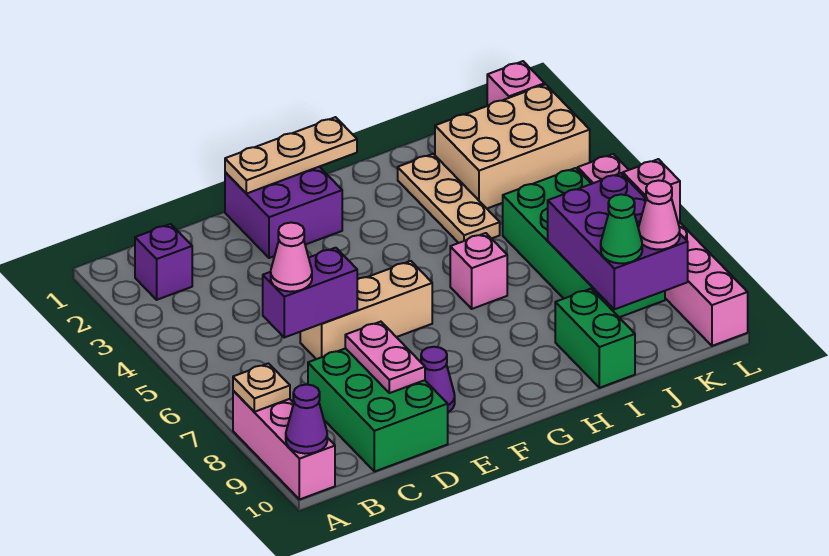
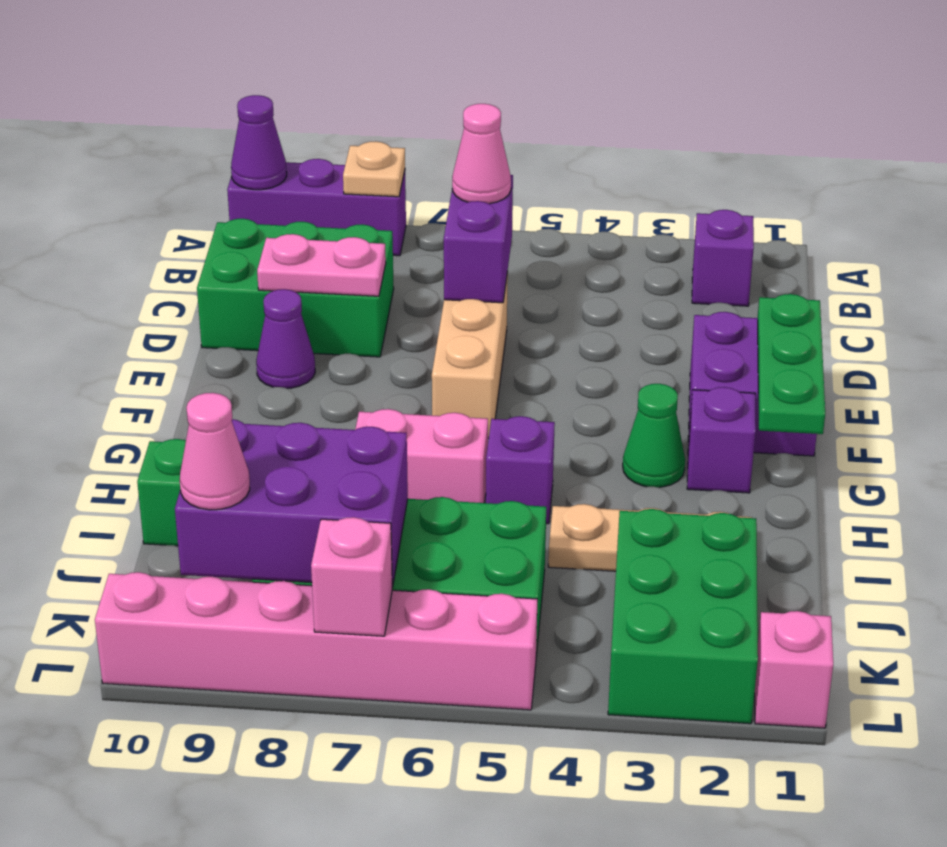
pink 1x3 brick [233,391,335,499] -> purple 1x3 brick [227,159,406,256]
tan 1x3 plate [225,117,357,194] -> green 1x3 plate [758,294,825,434]
none -> purple 1x1 brick [687,387,756,493]
none -> purple 1x1 brick [486,416,555,524]
pink 1x1 brick [450,233,507,309] -> pink 1x2 brick [355,409,488,503]
tan 2x3 brick [435,84,590,208] -> green 2x3 brick [608,509,758,724]
green 1x1 cone [601,194,642,263] -> green 1x1 cone moved to [623,384,685,487]

